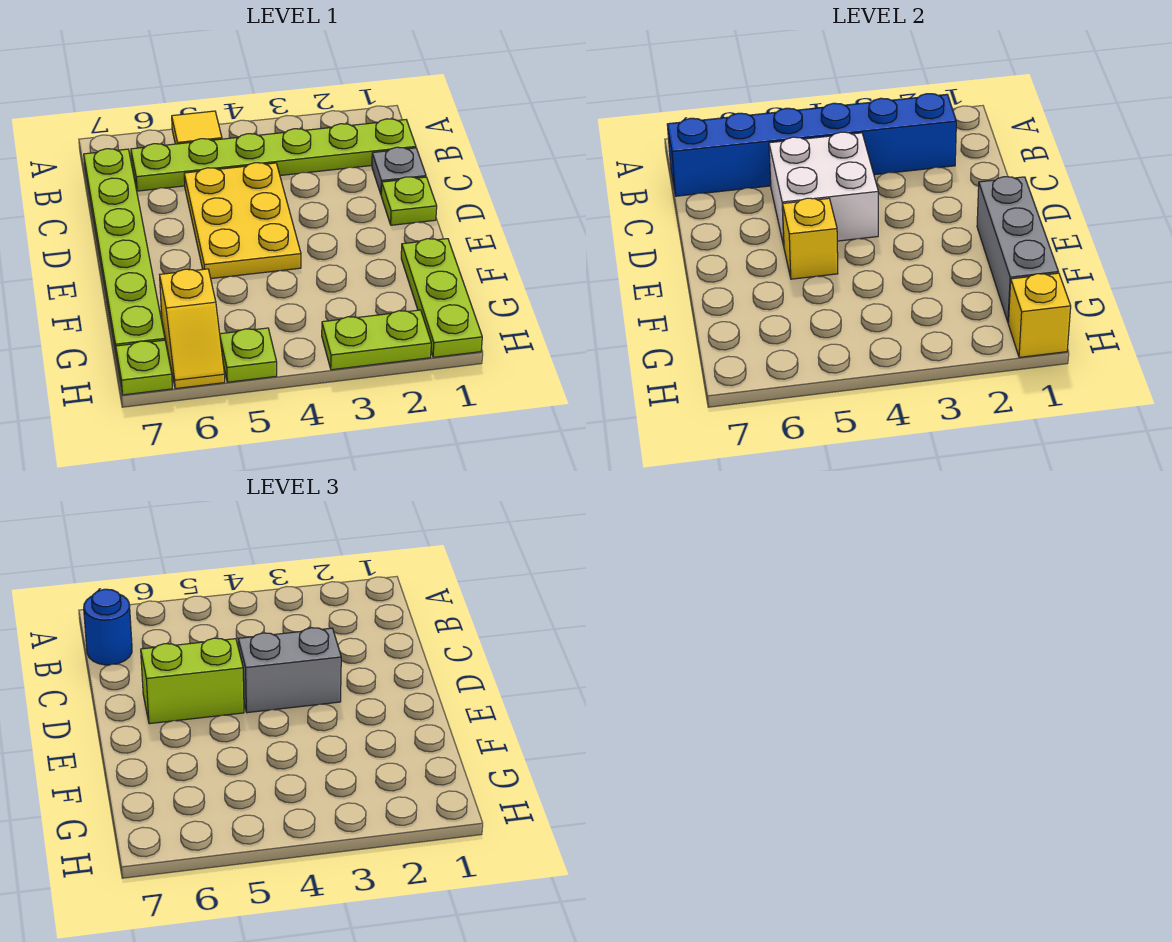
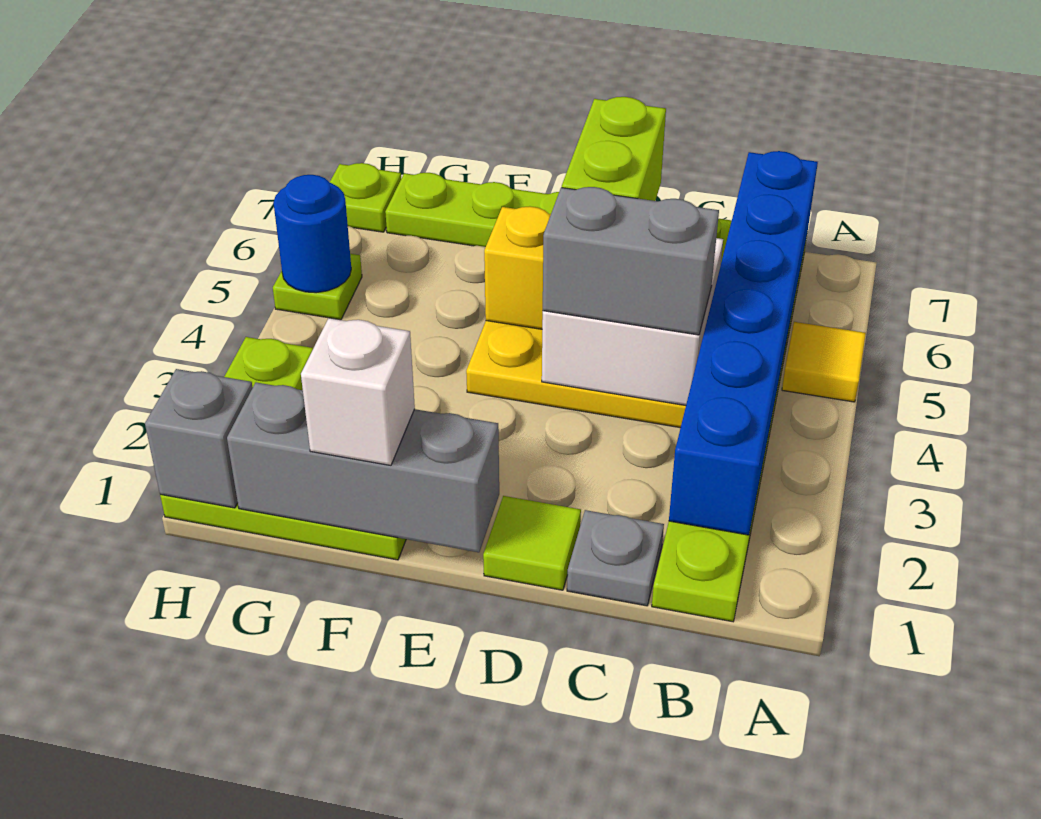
blue 1x1 round brick [84,589,132,665] -> blue 1x1 round brick moved to [273,175,351,293]
lime 1x1 plate [381,177,437,225] -> lime 1x1 tile [483,496,581,590]
grey 1x2 brick [238,628,341,713] -> grey 1x2 brick turned to [543,187,719,335]
none -> white 1x1 brick [301,318,415,465]
yellow 1x2 slope [160,269,225,389] -> none
yellow 1x1 brick [1008,273,1071,357] -> grey 1x1 brick [145,369,253,508]

